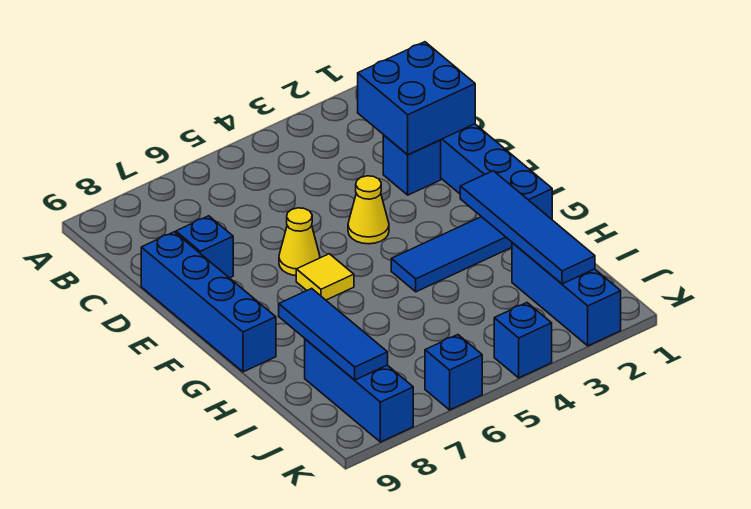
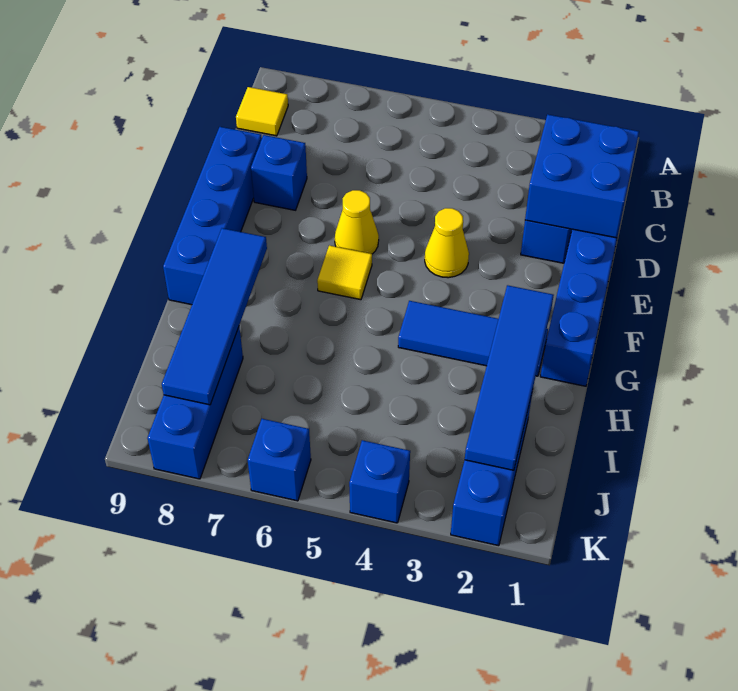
none -> yellow 1x1 tile [236,87,288,136]
blue 1x3 tile [279,288,388,380] -> blue 1x4 tile [162,228,267,405]

